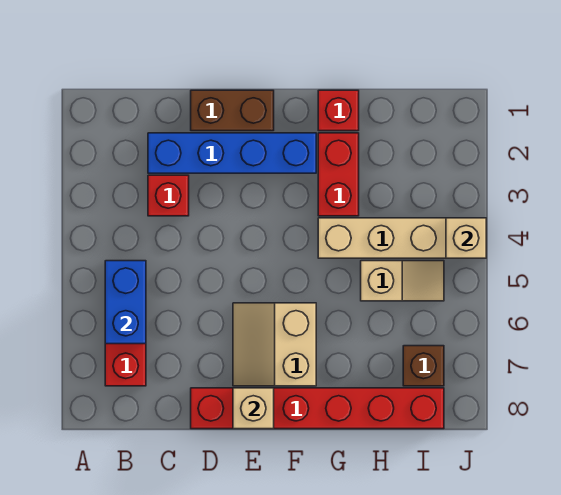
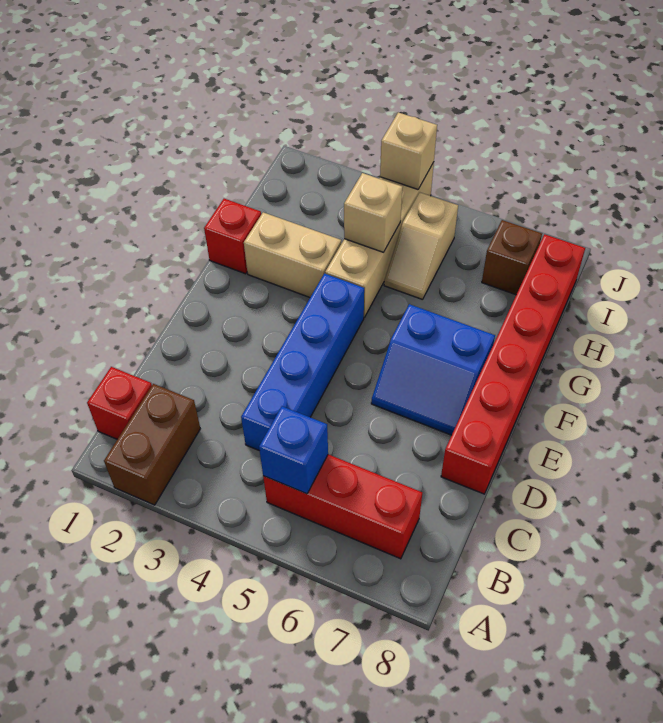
blue 1x2 brick [105,261,146,344] -> blue 1x1 brick [259,406,328,494]
blue 1x4 brick [148,133,316,173] -> blue 1x4 brick moved to [241,274,364,451]
red 1x1 brick [148,175,189,216] -> red 1x1 brick moved to [87,367,152,439]
brown 1x2 brick [191,90,274,131] -> brown 1x2 brick moved to [104,384,200,505]
tan 2x2 slope [233,303,316,386] -> blue 2x2 slope [371,304,495,435]
tan 1x1 brick [233,388,274,429] -> tan 1x1 brick moved to [344,173,402,252]
red 1x2 brick [318,133,359,216] -> tan 1x2 brick [244,212,341,297]
tan 1x2 slope [361,261,444,301] -> tan 1x2 slope turned to [384,192,458,300]

